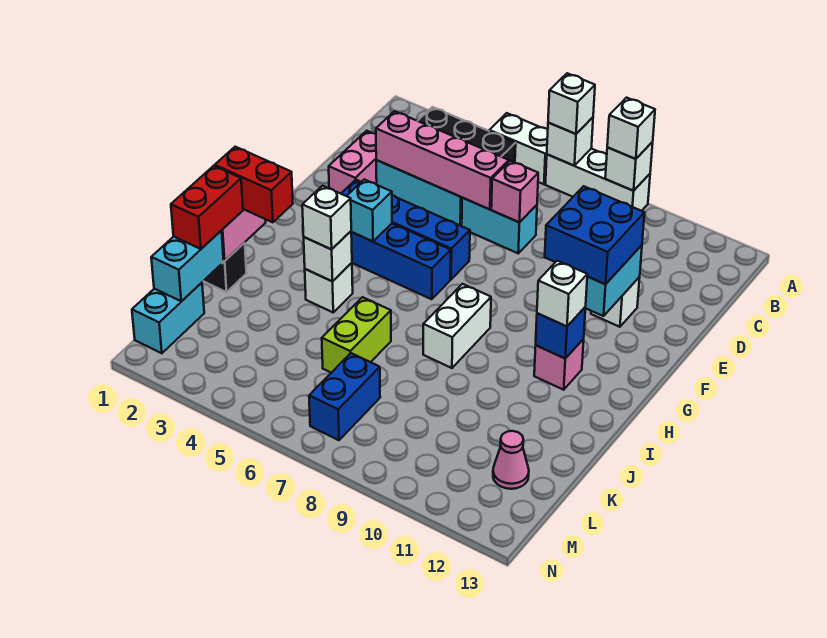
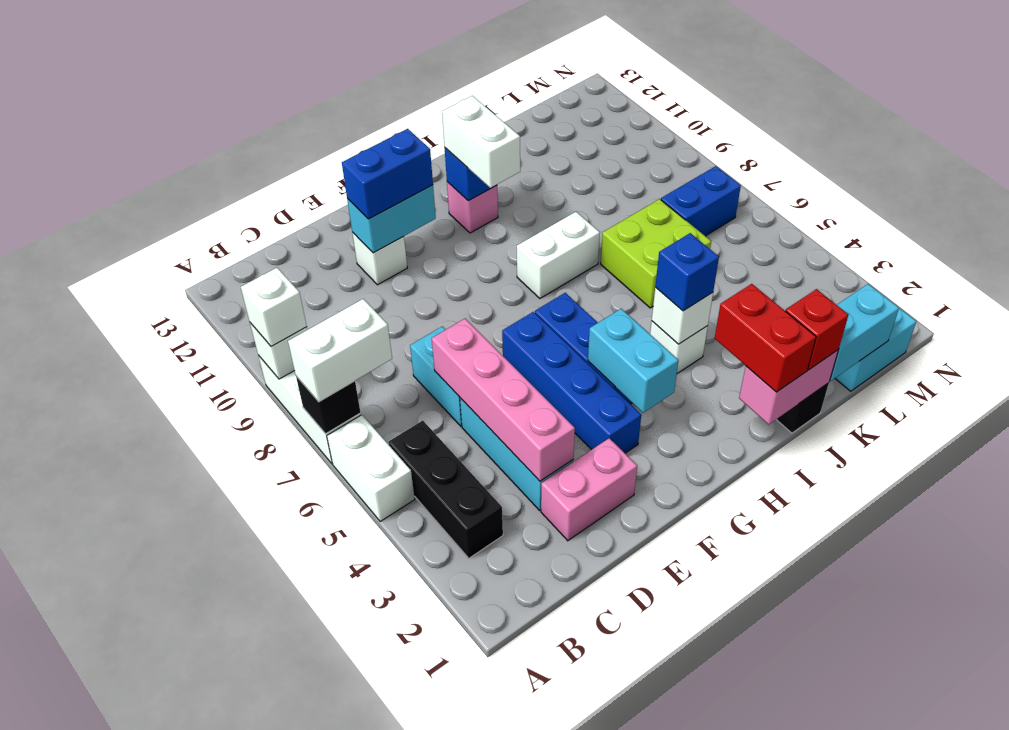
white 1x1 brick [547,117,593,166] -> black 1x1 brick [296,376,361,434]
white 1x1 brick [548,73,595,134] -> white 1x2 brick [288,299,392,402]
pink 1x1 brick [491,161,538,222] -> none
blue 2x2 brick [545,186,645,284] -> blue 1x2 brick [342,129,433,219]
cyan 1x1 brick [347,179,392,241] -> cyan 1x2 brick [588,309,679,413]
white 1x1 brick [537,261,587,326] -> white 1x2 brick [442,96,520,188]
white 1x1 brick [302,186,351,249] -> blue 1x1 brick [655,233,719,311]
red 1x2 brick [171,166,243,249] -> red 1x1 brick [786,289,849,370]
lime 1x2 brick [322,297,391,373] -> lime 2x2 brick [601,199,711,308]
pink 1x1 cone [493,431,529,489] -> none

